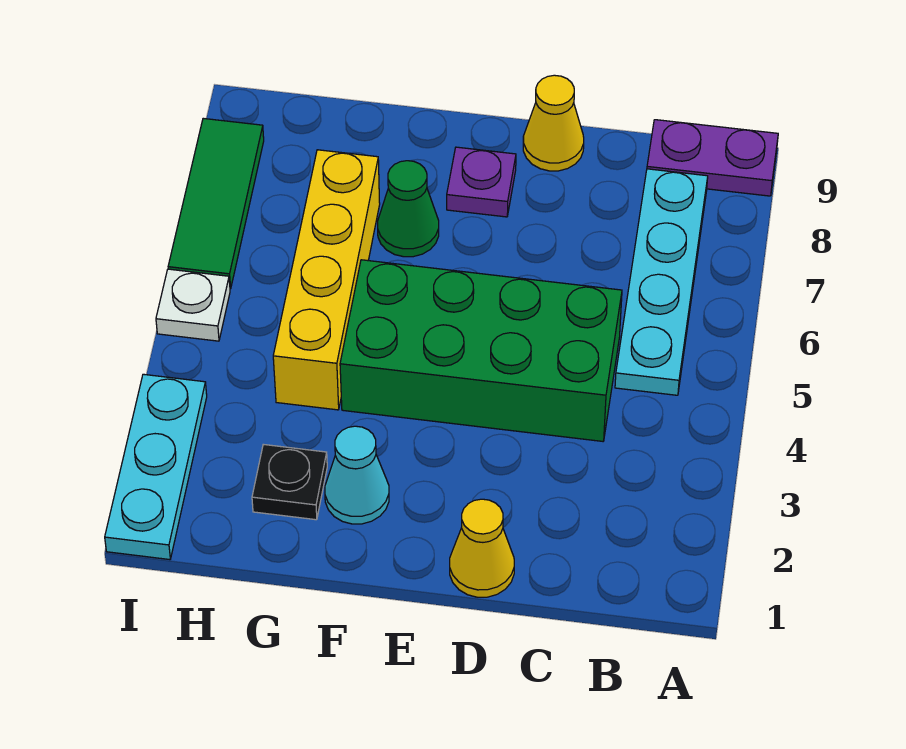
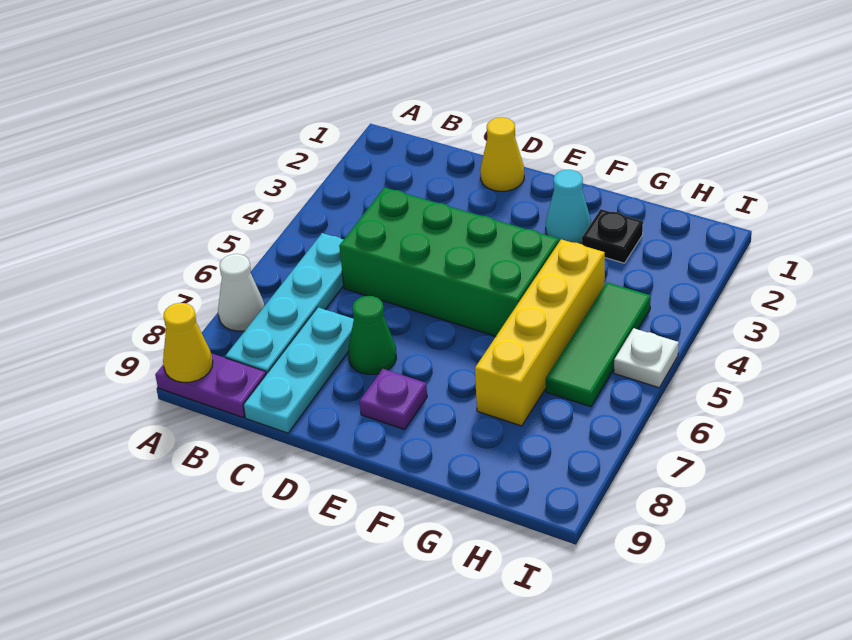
none -> white 1x1 cone [218,254,265,331]
yellow 1x1 cone [523,75,584,171] -> yellow 1x1 cone moved to [163,303,213,382]
green 1x1 cone [378,161,439,257] -> green 1x1 cone moved to [348,296,396,374]
cyan 1x3 plate [105,374,207,560] -> cyan 1x3 plate moved to [243,307,354,433]
green 1x3 tile [168,118,264,289] -> green 1x3 tile moved to [546,282,651,407]

